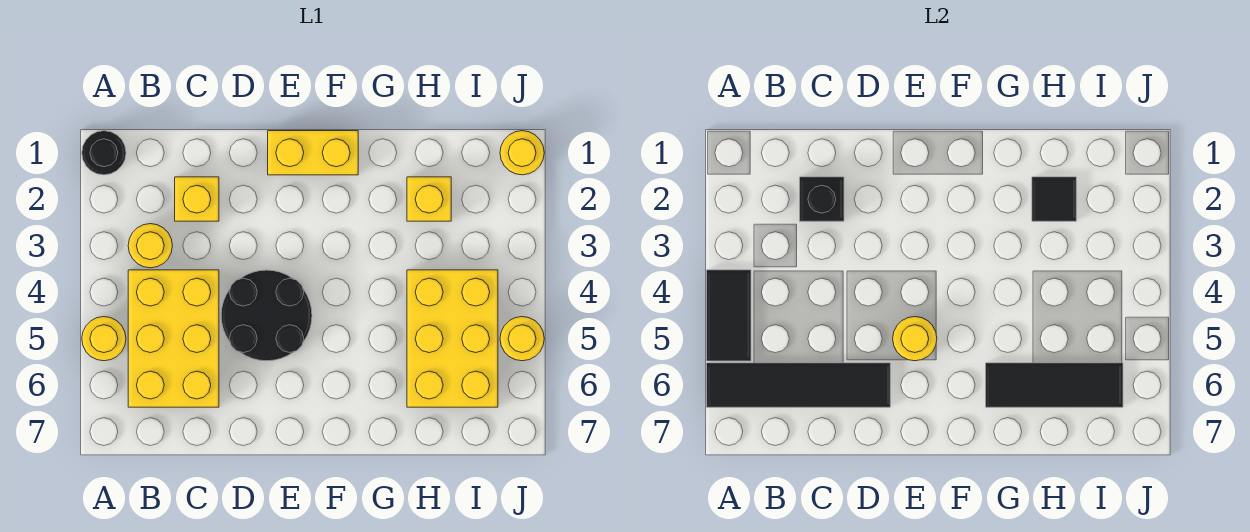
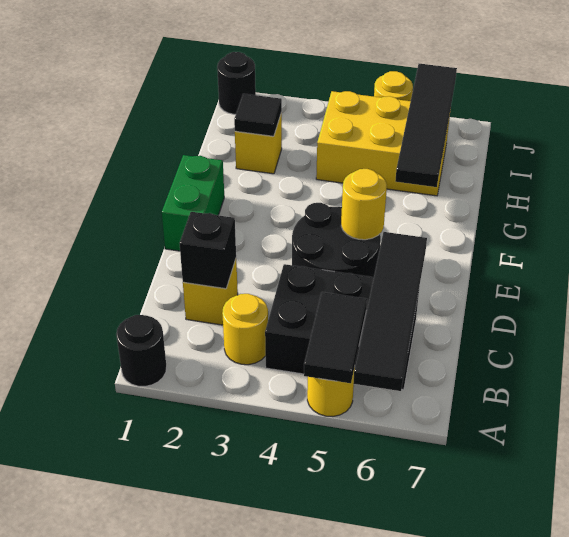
black 1x2 tile [707,270,751,361] -> black 1x2 tile turned to [304,292,367,383]
yellow 2x3 brick [128,270,219,407] -> black 2x3 brick [265,264,420,390]
yellow 1x2 brick [268,131,358,175] -> green 1x2 brick [162,155,224,251]
black 1x3 tile [986,363,1123,407] -> black 1x4 tile [395,64,457,187]
yellow 1x1 round brick [500,131,544,175] -> black 1x1 round brick [217,52,256,114]

